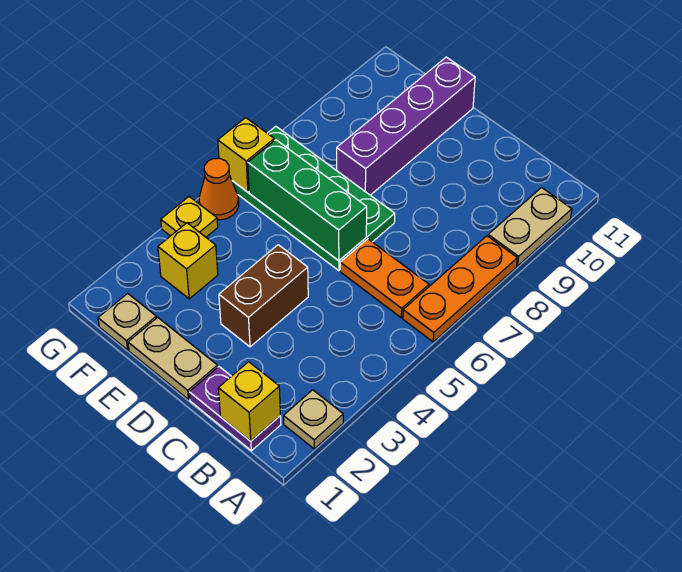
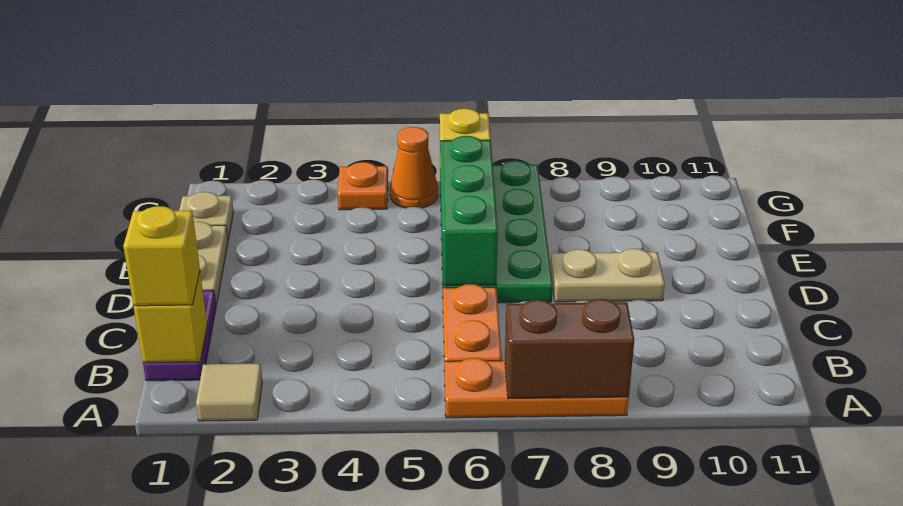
tan 1x1 plate [284,390,343,449] -> tan 1x1 tile [196,364,262,421]
tan 1x2 plate [488,188,572,266] -> tan 1x2 plate moved to [551,249,665,302]
brown 1x2 brick [219,245,308,347] -> brown 1x2 brick moved to [505,299,634,399]
purple 1x4 brick [337,57,475,195] -> none
yellow 1x1 brick [158,223,218,299] -> yellow 1x1 brick moved to [123,206,200,306]
yellow 1x1 plate [161,197,218,237] -> orange 1x1 plate [338,162,388,210]

